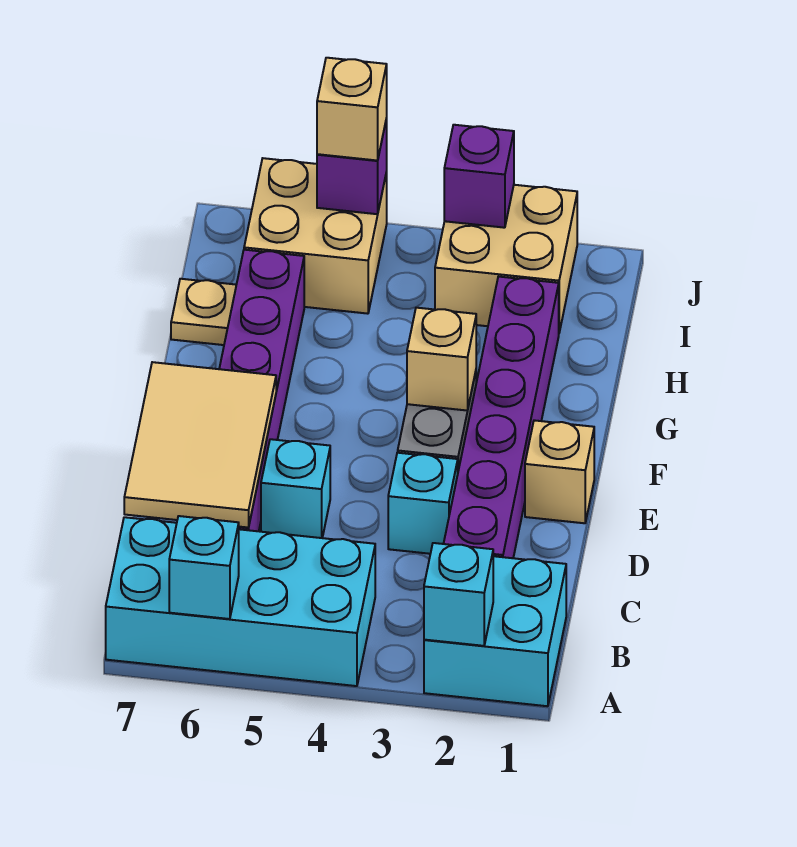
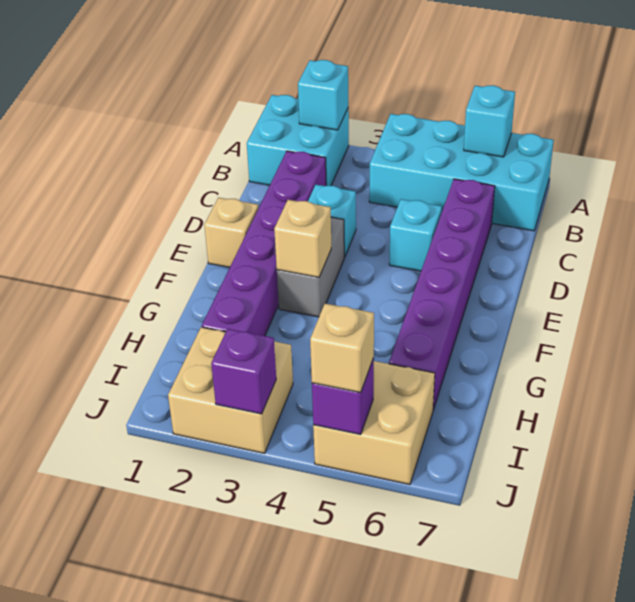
tan 2x3 tile [124,362,276,528] -> none
tan 1x1 plate [171,279,236,345] -> none

